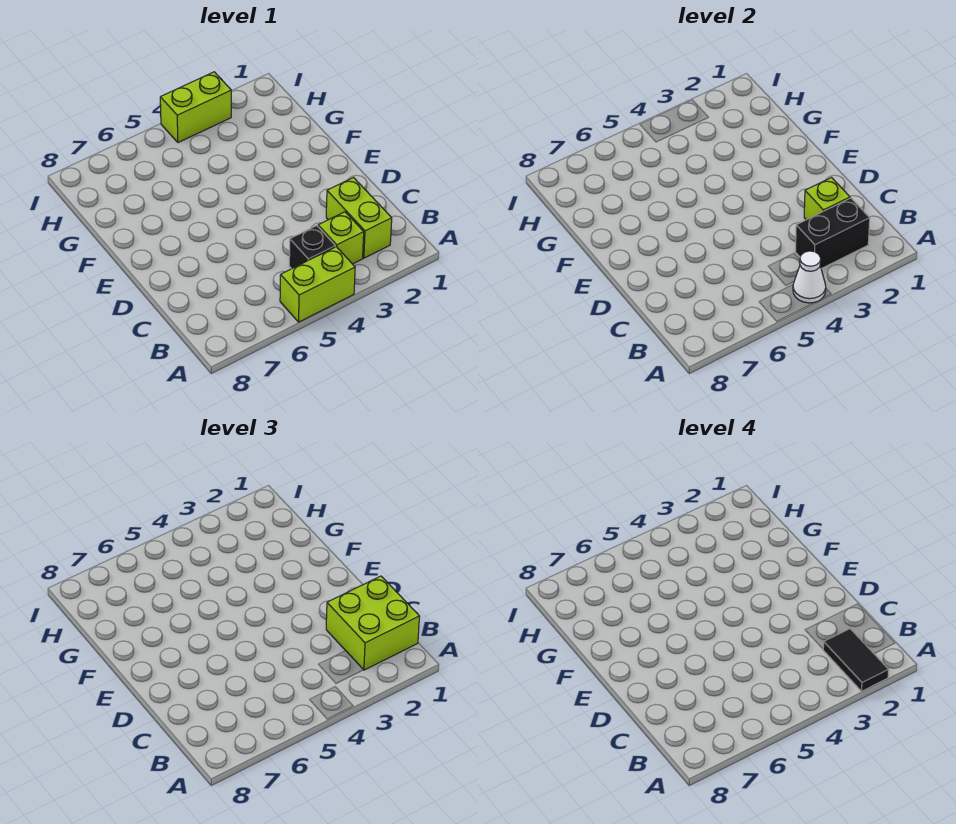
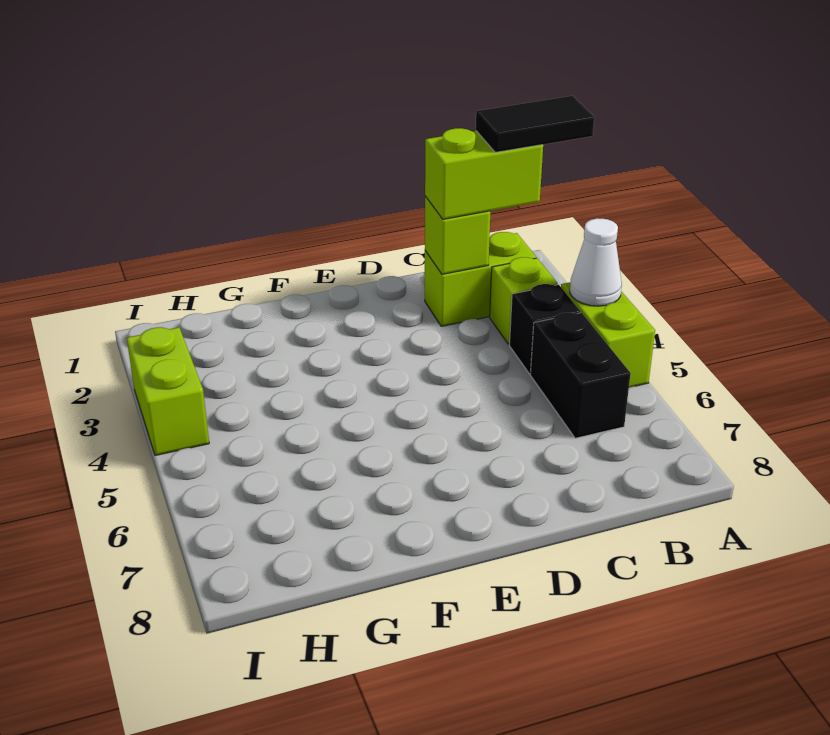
lime 2x2 brick [326,576,420,670] -> lime 1x2 brick [425,128,543,219]
black 1x2 brick [795,198,870,269] -> black 1x2 brick moved to [530,313,631,438]

